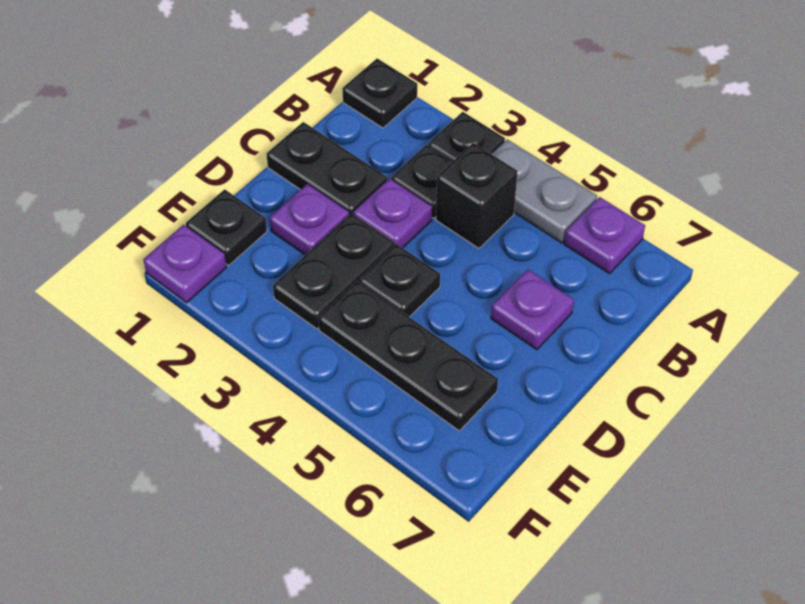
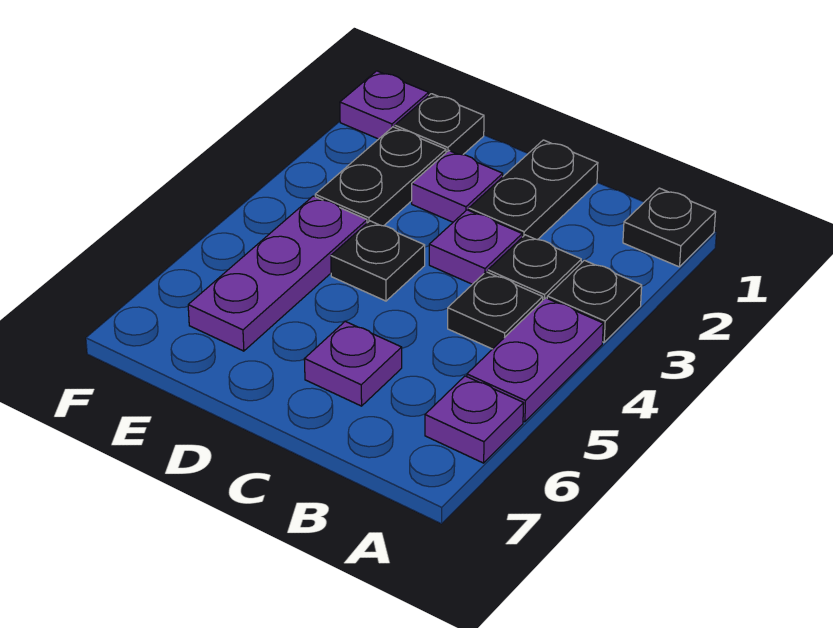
grey 1x2 plate [492,139,597,243] -> purple 1x2 plate [467,298,603,422]
black 1x1 brick [436,143,518,248] -> black 1x1 plate [448,272,543,349]
black 1x2 plate [273,214,394,329] -> black 1x2 plate turned to [315,127,446,226]
black 1x3 plate [318,281,498,431] -> purple 1x3 plate [188,196,367,351]

